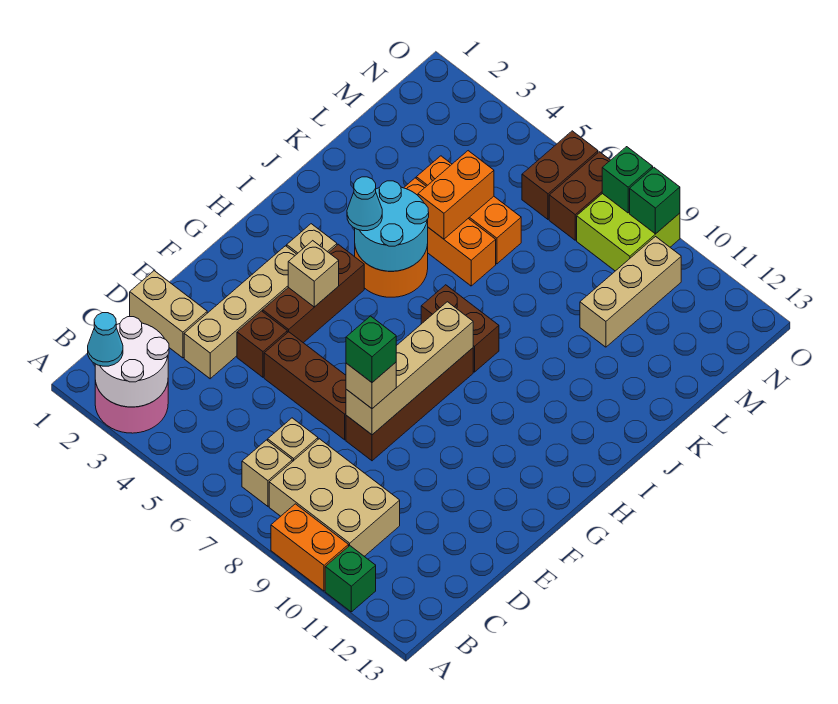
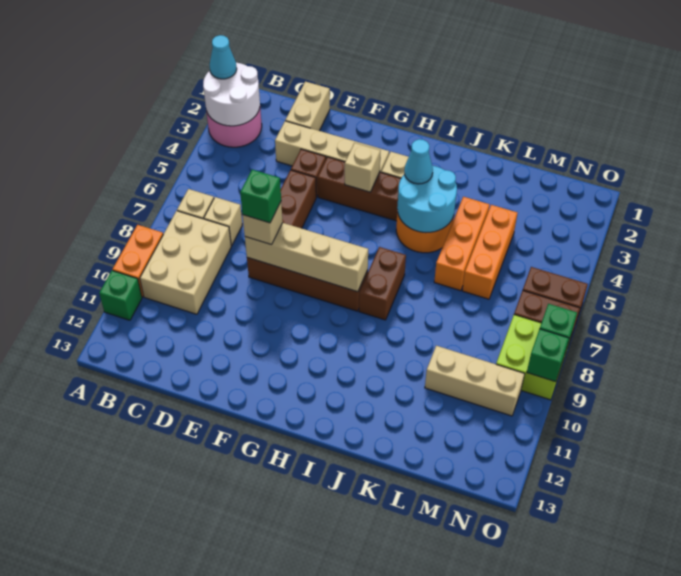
orange 1x2 brick [418,151,494,239] -> none

